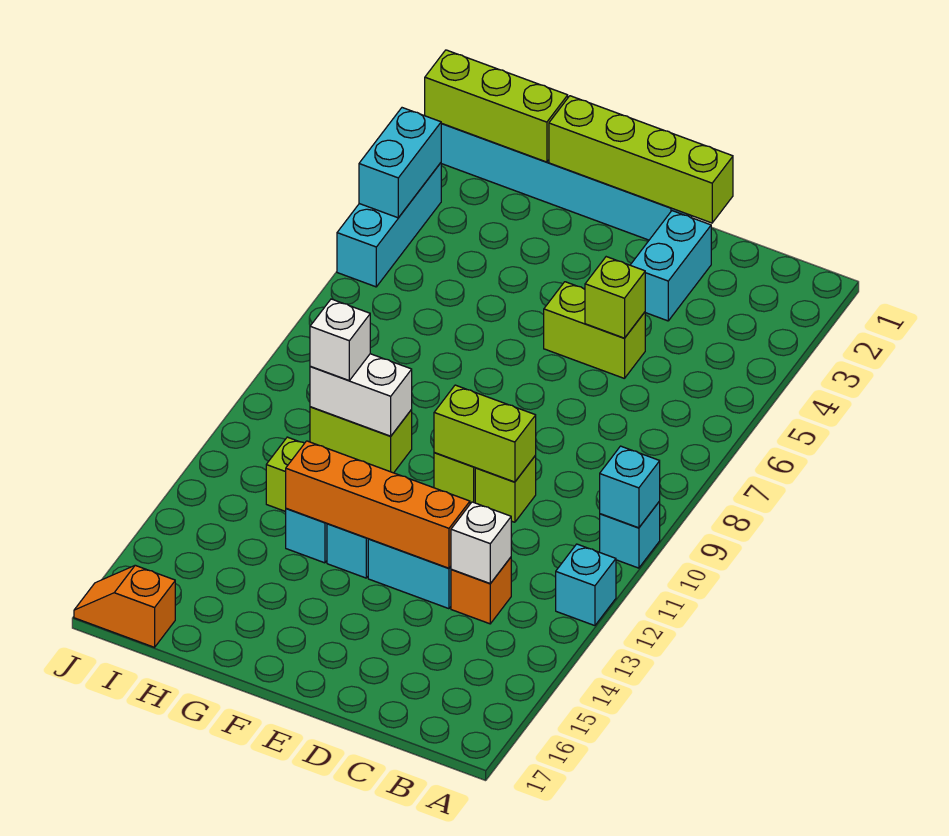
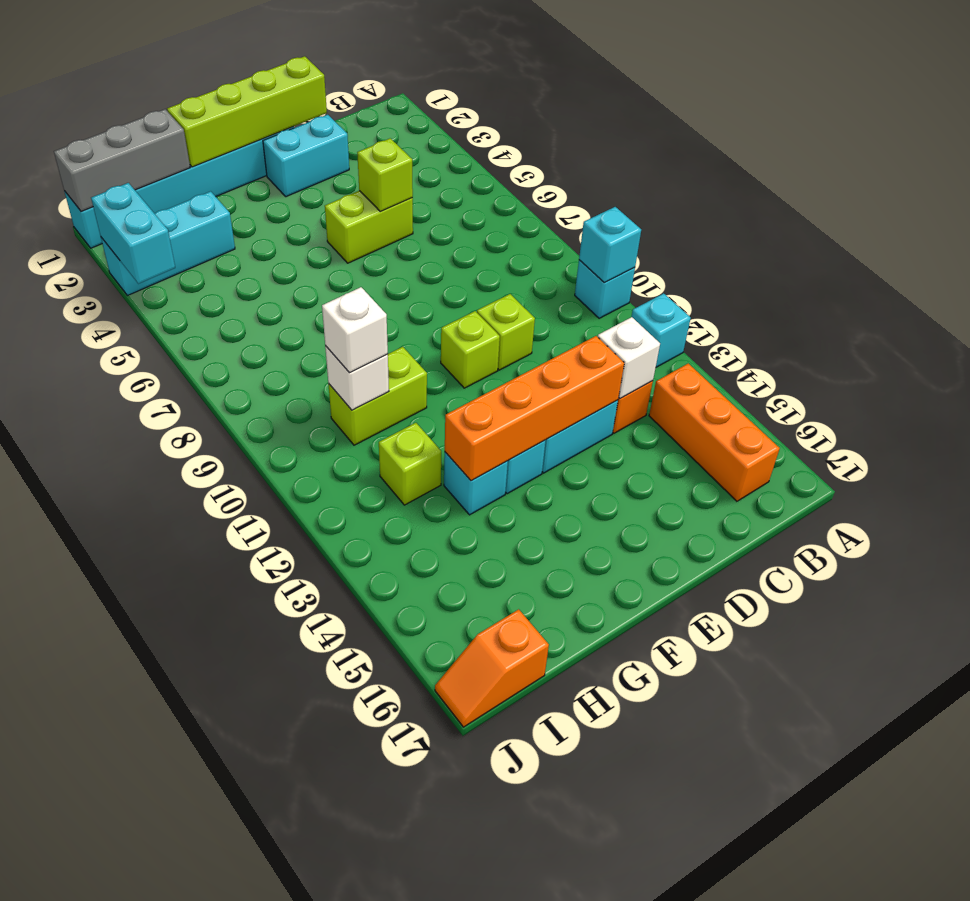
none -> orange 1x3 brick [649,363,780,501]
cyan 1x2 brick [631,211,711,321] -> cyan 1x2 brick turned to [263,115,349,197]
lime 1x2 brick [434,385,536,482] -> none
white 1x2 brick [310,354,412,436] -> white 1x1 brick [325,346,389,410]
lime 1x3 brick [425,50,568,162] -> grey 1x3 brick [54,109,190,211]
cyan 1x3 brick [337,163,441,287] -> cyan 1x3 brick turned to [101,191,235,296]

